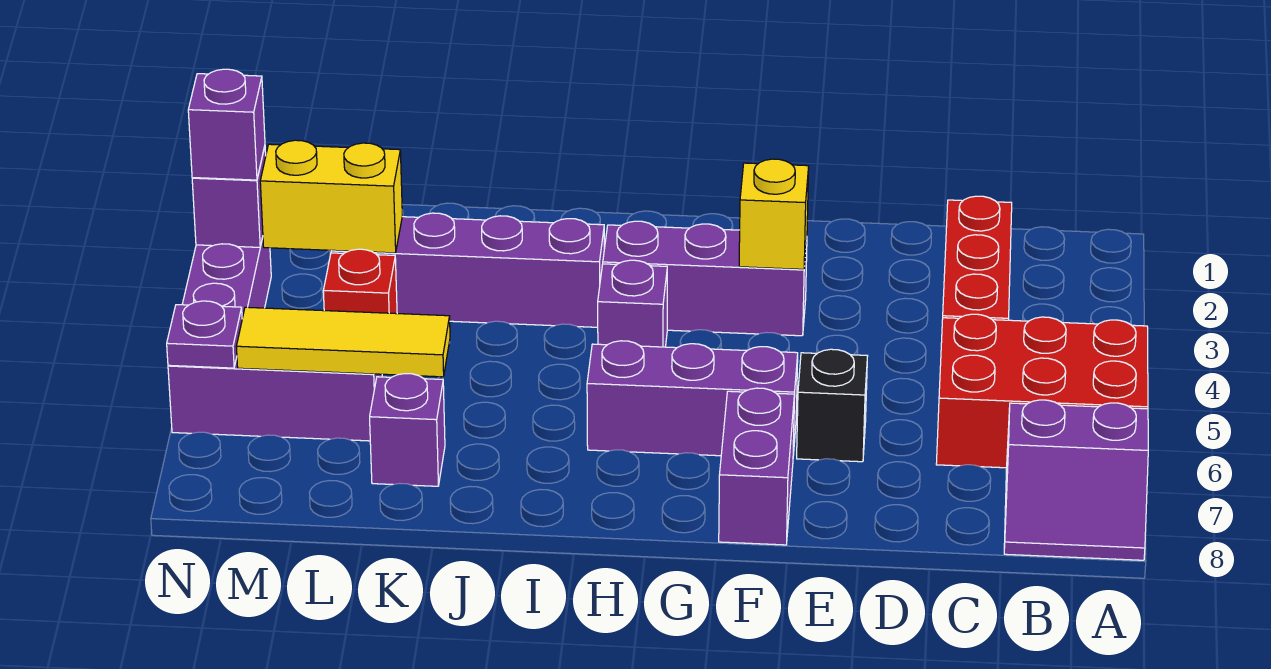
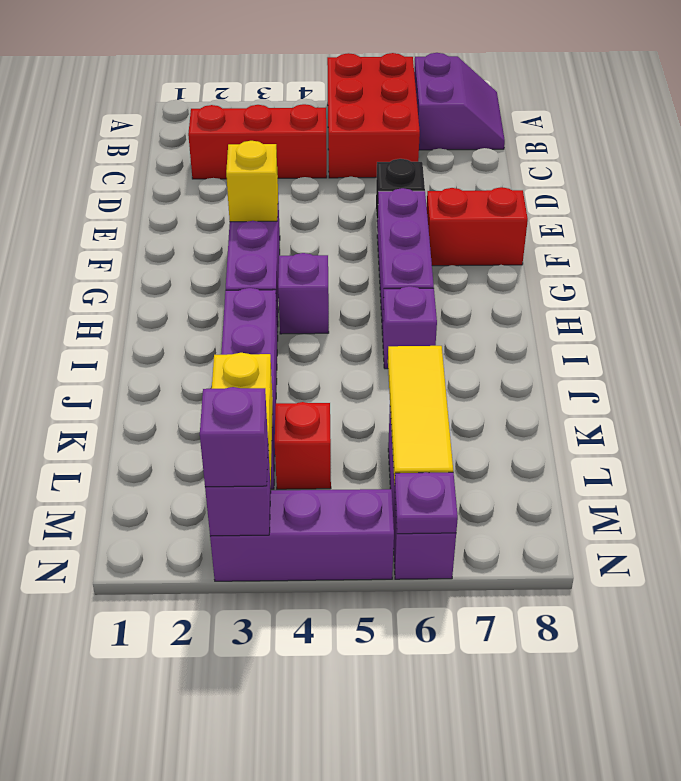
purple 1x2 brick [719,388,794,545] -> red 1x2 brick [427,187,528,266]
purple 1x1 brick [370,374,445,486] -> purple 1x1 brick moved to [382,286,437,369]

